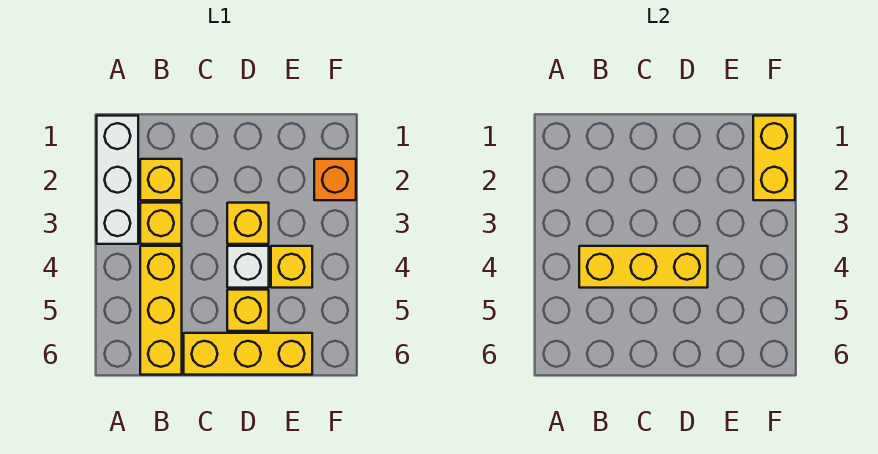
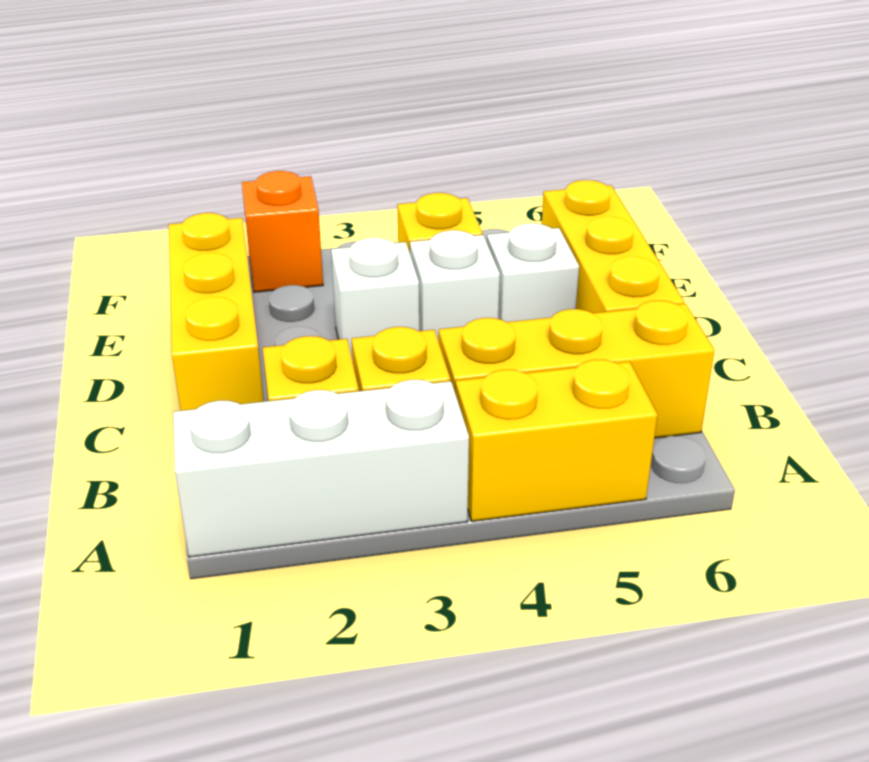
yellow 1x3 brick [579,246,708,288] -> yellow 1x3 brick moved to [169,213,264,411]
yellow 1x1 brick [227,203,269,244] -> white 1x1 brick [331,238,419,361]
yellow 1x1 brick [227,290,269,331] -> white 1x1 brick [487,223,579,322]
yellow 1x2 brick [753,116,795,200] -> yellow 1x2 brick moved to [455,360,657,521]

